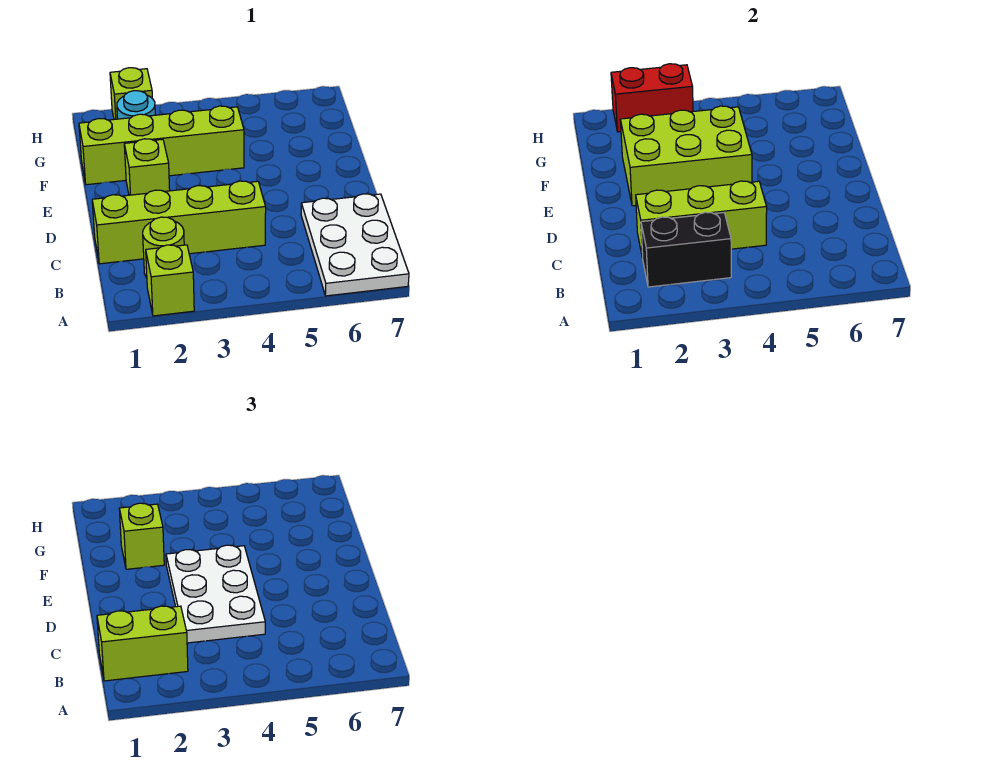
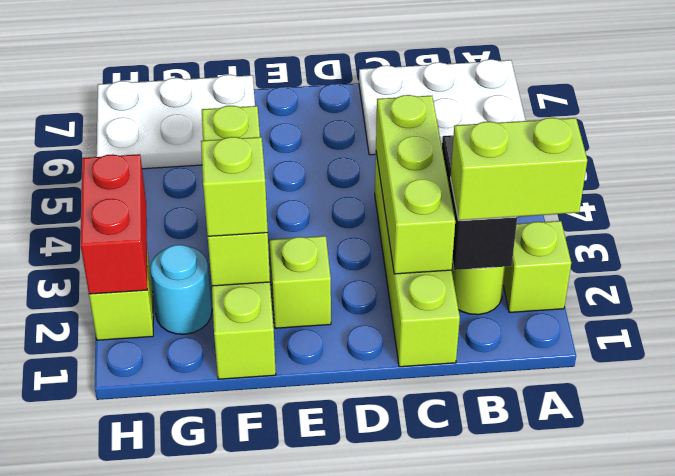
lime 1x2 brick [97,606,188,681] -> lime 1x2 brick turned to [451,118,587,220]
white 2x3 plate [166,545,265,643] -> white 2x3 plate moved to [97,75,255,169]
lime 2x3 brick [620,106,752,206] -> lime 1x3 brick [202,106,270,286]

